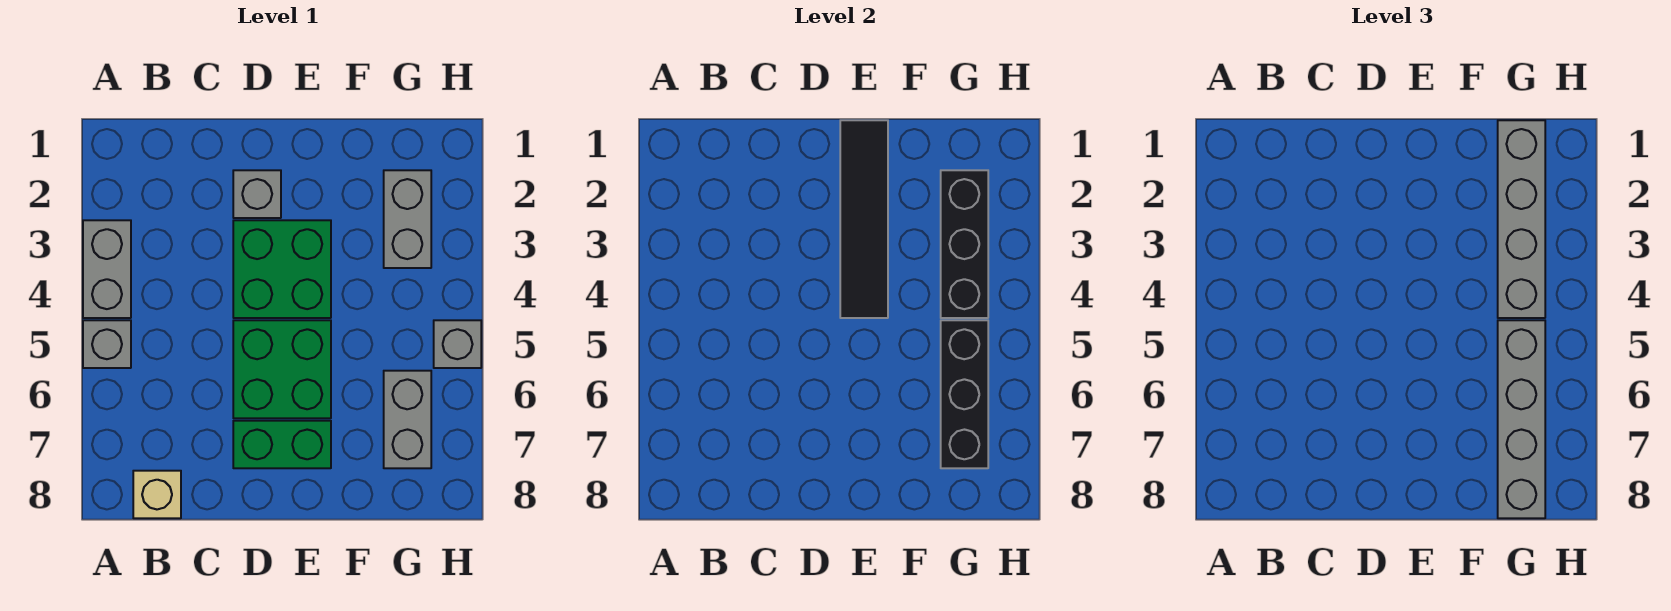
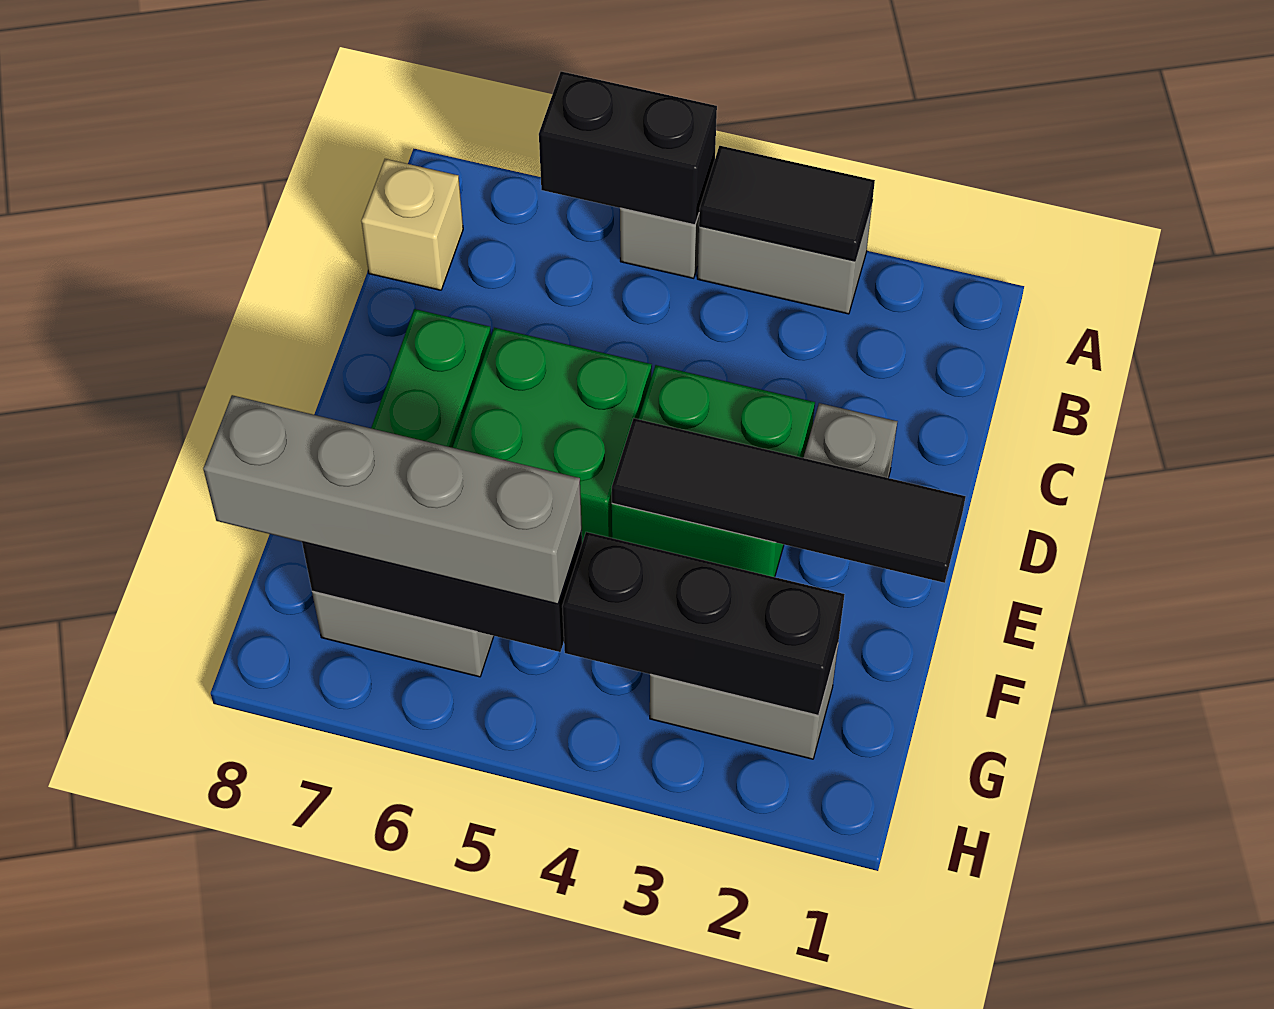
none -> black 1x2 tile [699,146,875,261]
none -> black 1x2 brick [539,71,717,225]
grey 1x4 brick [1498,120,1545,318] -> none
grey 1x1 brick [434,320,481,368] -> none

